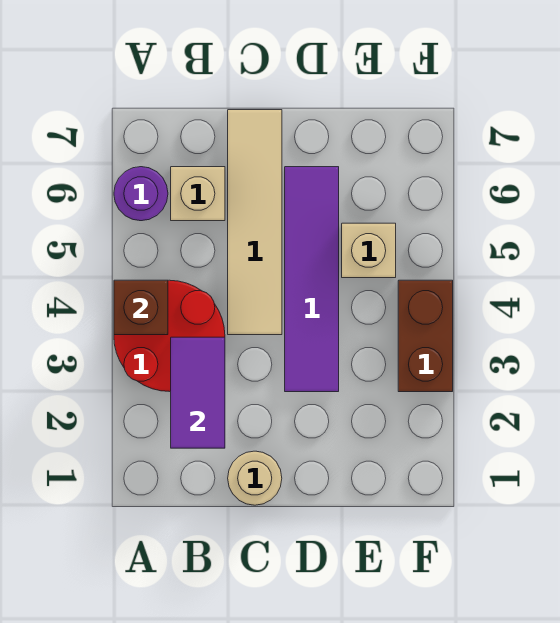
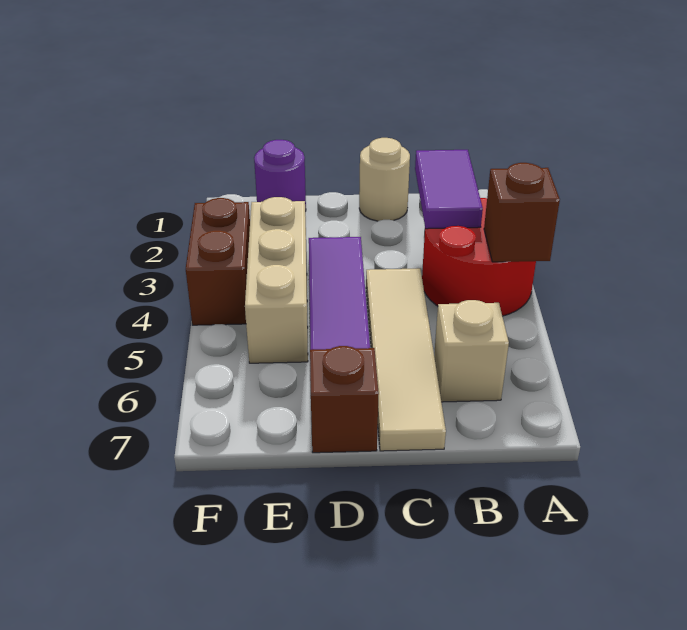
purple 1x1 round brick [114,167,168,221] -> purple 1x1 round brick moved to [254,140,306,211]
none -> brown 1x1 brick [310,346,379,453]
tan 1x1 brick [342,223,396,278] -> tan 1x3 brick [245,197,308,363]

